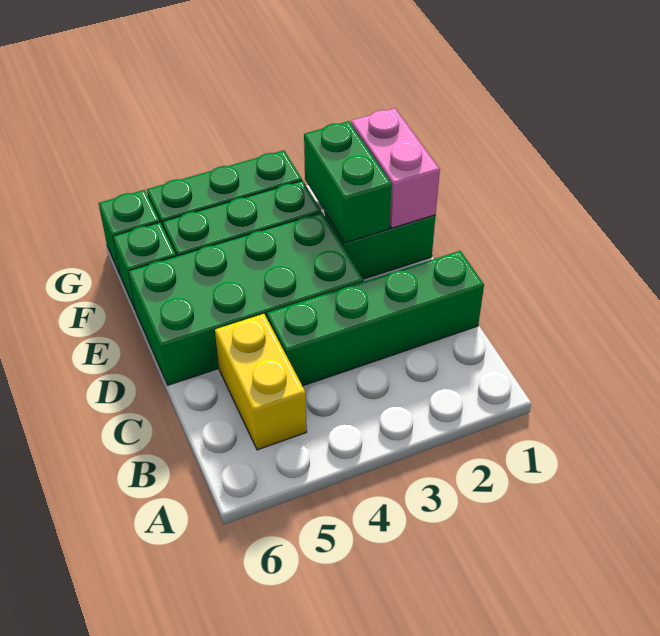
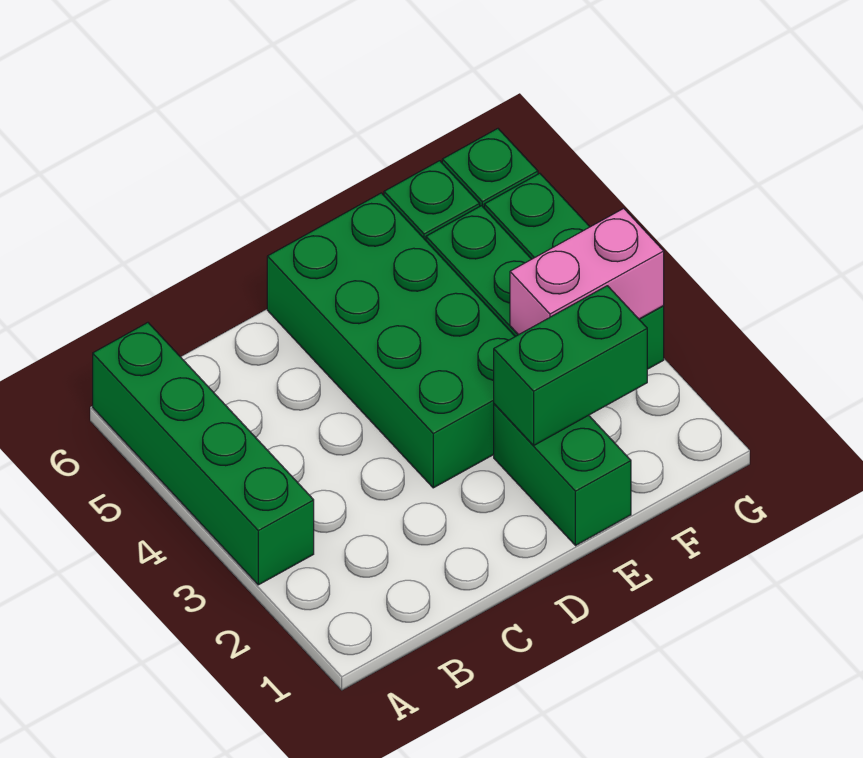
yellow 1x2 brick [215,314,307,450] -> none
green 1x4 brick [267,251,484,386] -> green 1x4 brick moved to [93,323,314,585]
pink 1x2 brick [351,108,440,228] -> pink 1x2 brick moved to [510,208,664,335]

